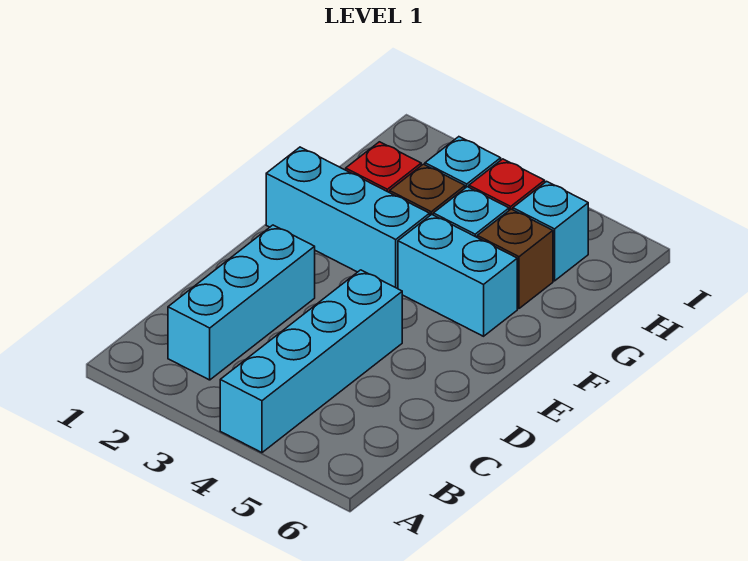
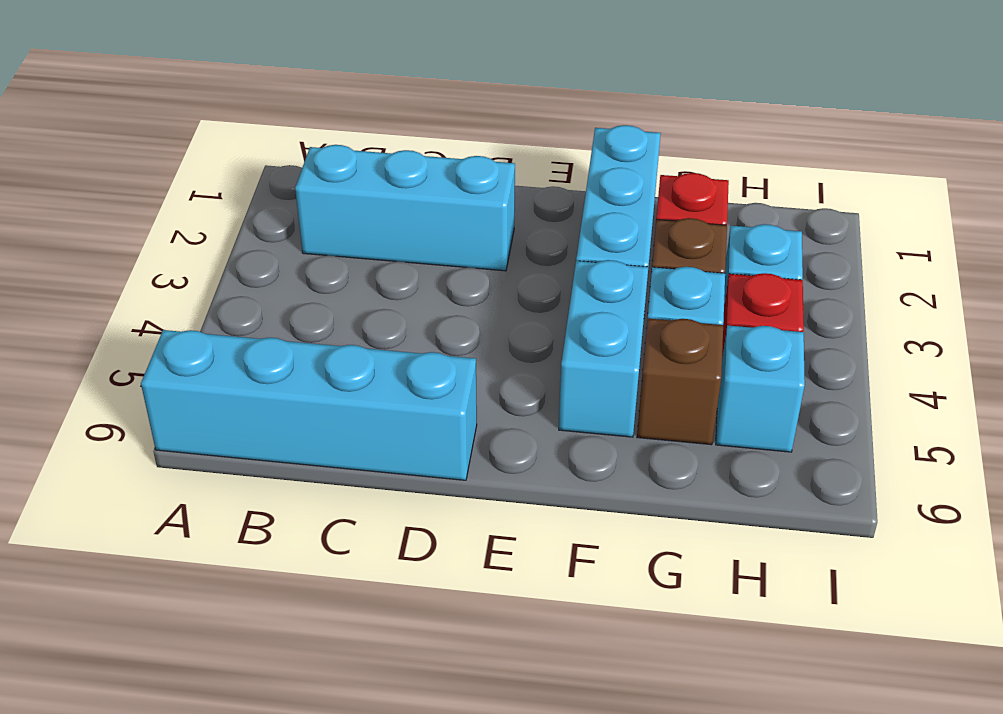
cyan 1x4 brick [220,270,402,453] -> cyan 1x4 brick moved to [141,330,477,480]

